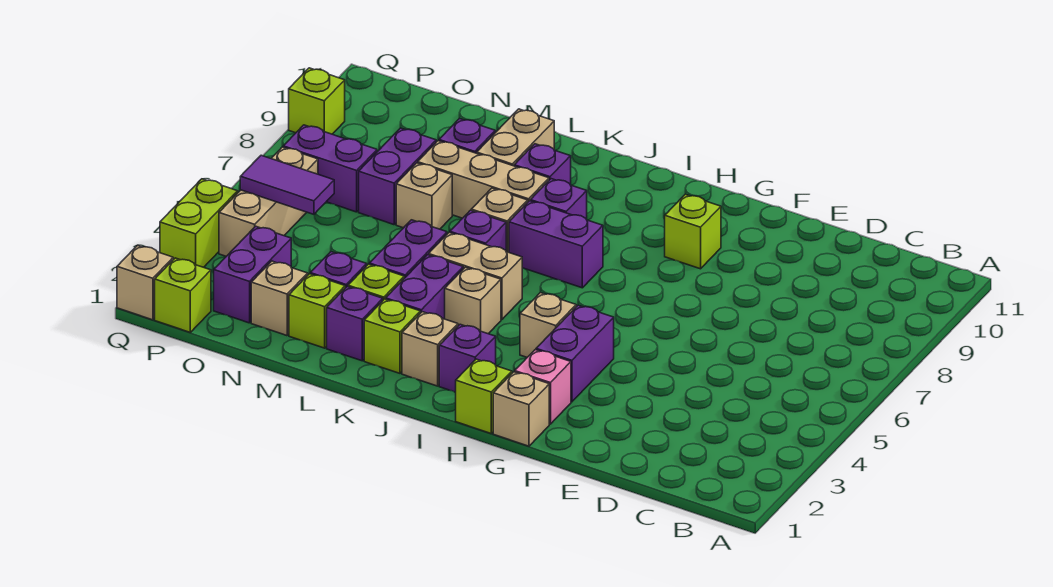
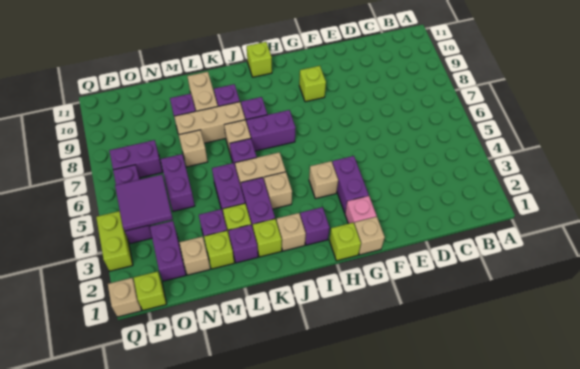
purple 1x2 brick [359,128,436,225] -> purple 1x2 brick moved to [160,154,195,211]
purple 1x2 tile [240,155,334,214] -> purple 2x2 tile [115,174,173,231]
tan 1x3 brick [219,147,318,256] -> purple 1x3 brick [113,165,152,244]
lime 1x1 brick [289,68,345,134] -> lime 1x1 brick moved to [247,42,272,77]

